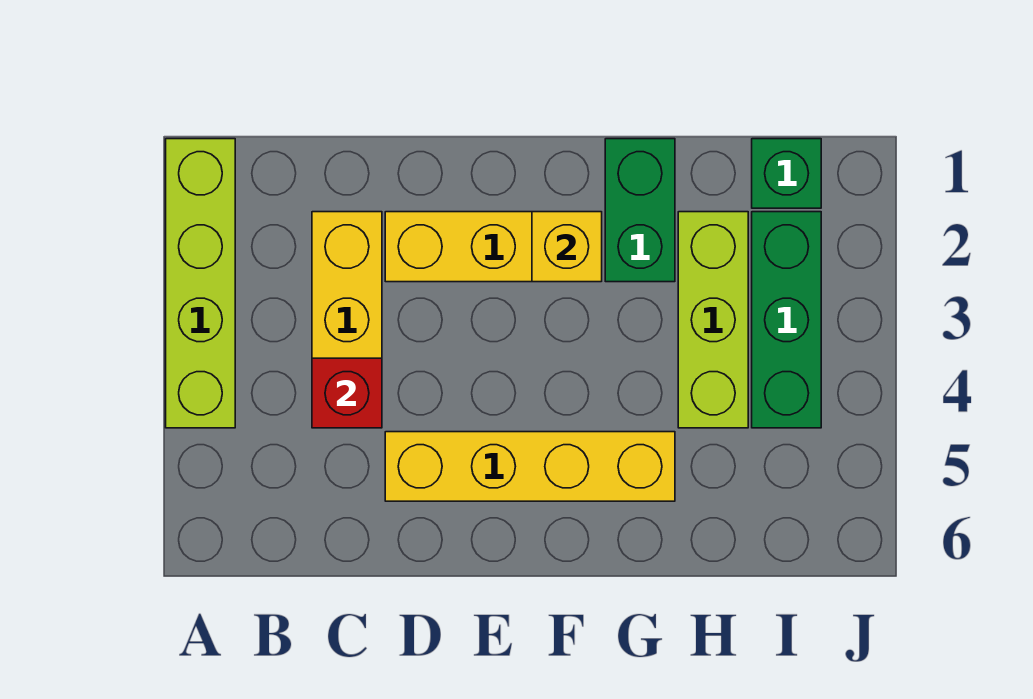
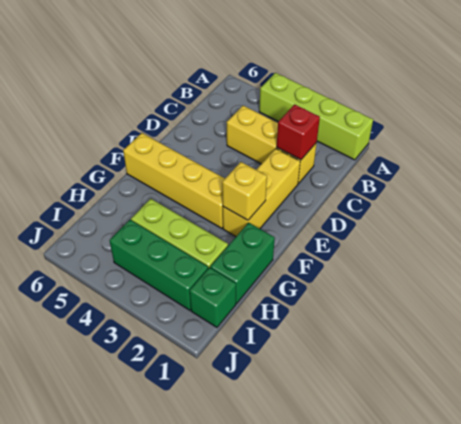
red 1x1 brick [312,358,382,428] -> red 1x1 brick moved to [277,104,320,160]
yellow 1x4 brick [385,432,675,501] -> yellow 1x4 brick turned to [123,133,225,228]
green 1x2 brick [605,139,675,282] -> green 1x2 brick turned to [210,223,275,303]

